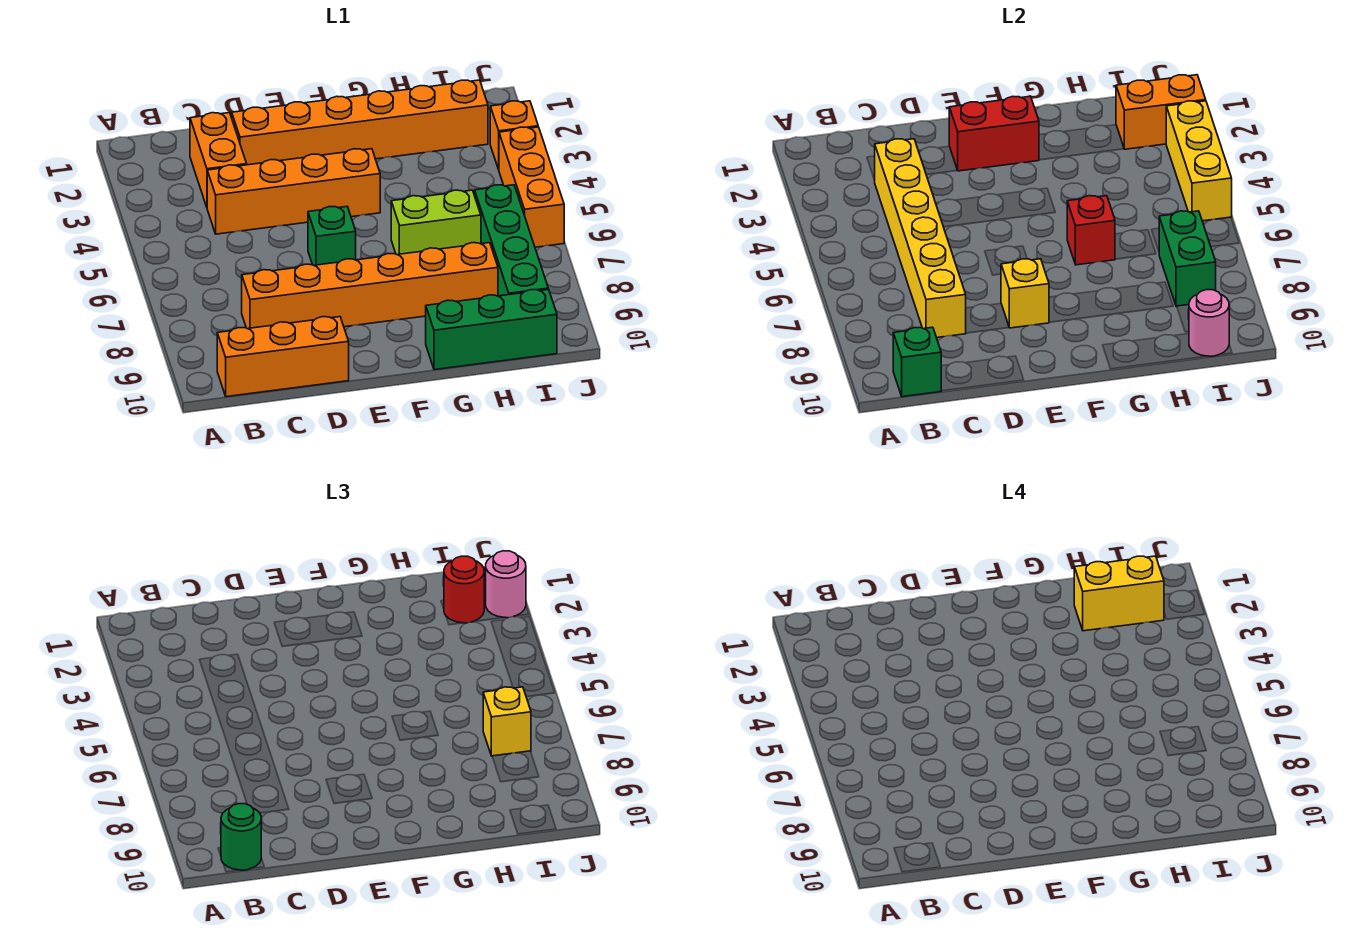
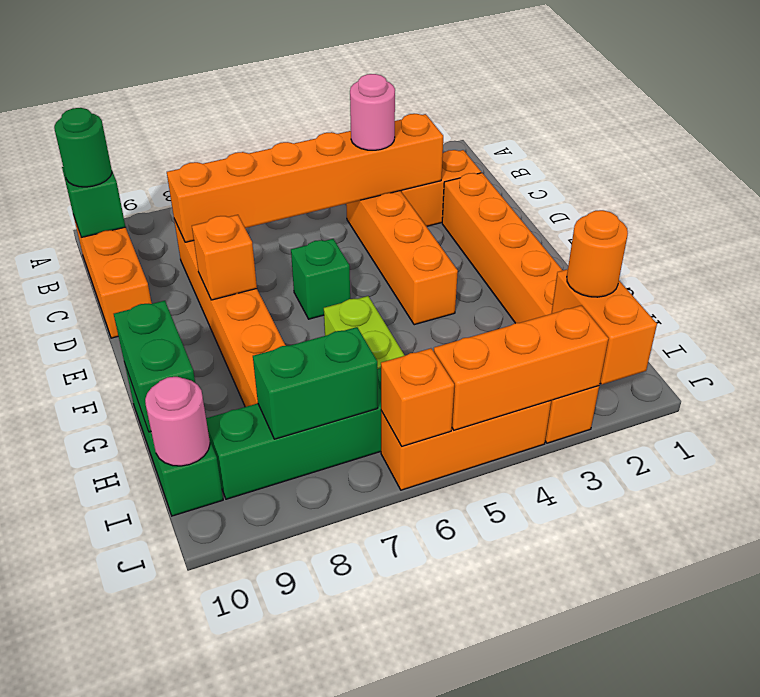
yellow 1x6 brick [875,139,966,338] -> orange 1x6 brick [167,114,443,242]
red 1x2 brick [949,96,1039,171] -> none
yellow 1x1 brick [1001,259,1049,328] -> orange 1x1 brick [192,215,257,300]
red 1x1 brick [1067,196,1115,265] -> none
none -> green 1x2 brick [114,301,195,432]
yellow 1x2 brick [1074,556,1164,631] -> none
red 1x1 round brick [444,556,484,623] -> orange 1x1 round brick [567,210,628,297]
yellow 1x1 brick [483,687,531,756] -> none
pink 1x1 round brick [486,551,526,618] -> pink 1x1 round brick moved to [350,74,395,150]
yellow 1x3 brick [1166,101,1232,221] -> orange 1x3 brick [434,305,609,430]
none -> orange 1x1 brick [381,348,454,446]

